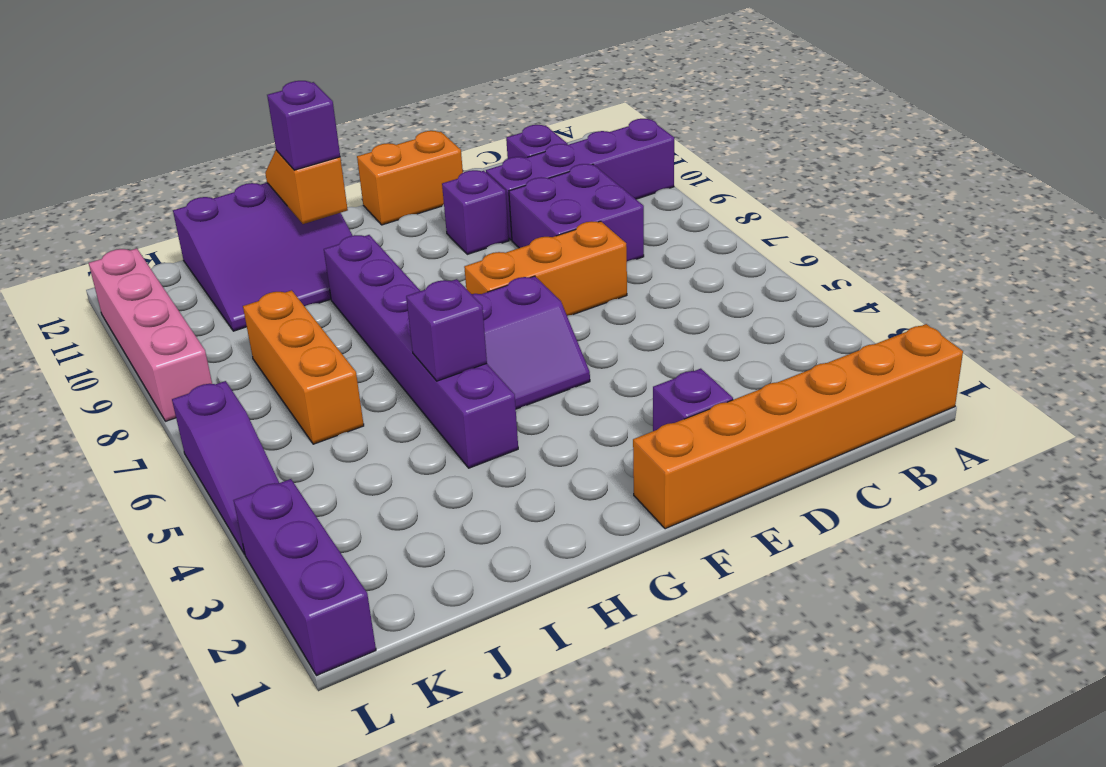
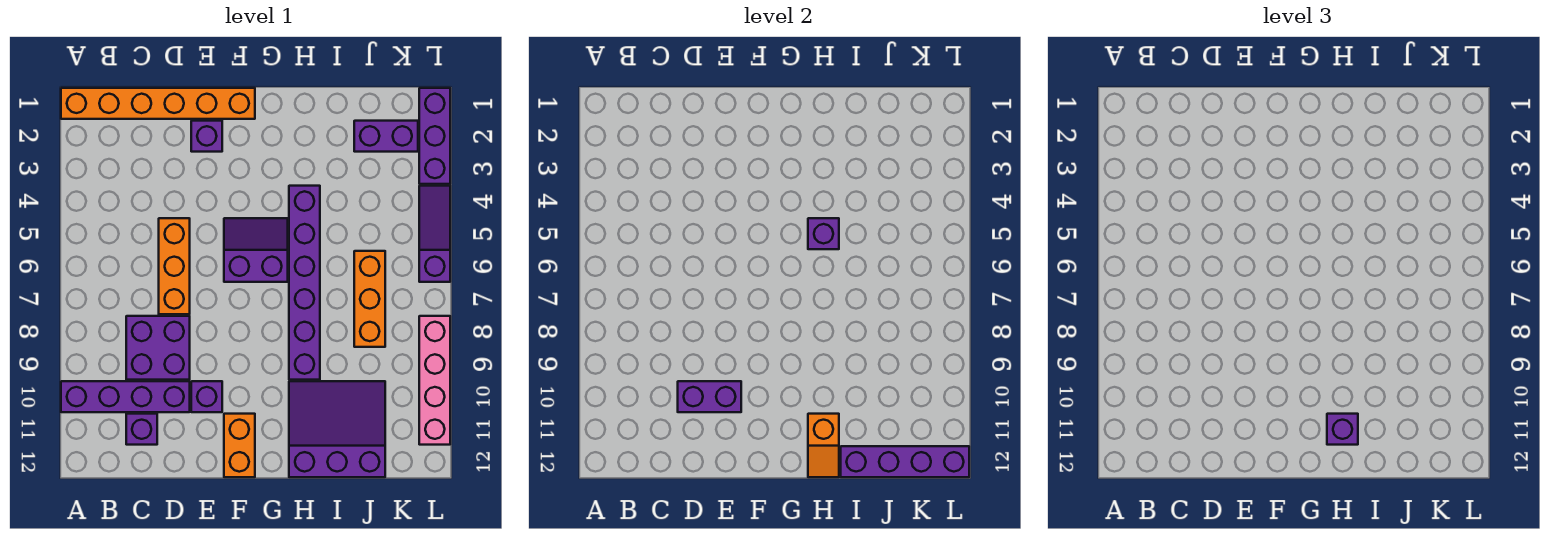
orange 1x3 brick [464,221,627,316] -> orange 1x3 brick turned to [159,218,190,314]
none -> purple 1x2 brick [678,381,741,412]
orange 1x2 brick [357,131,463,225] -> orange 1x2 brick turned to [224,414,255,477]
none -> purple 1x4 brick [841,446,969,477]
none -> purple 1x2 brick [354,121,418,152]

